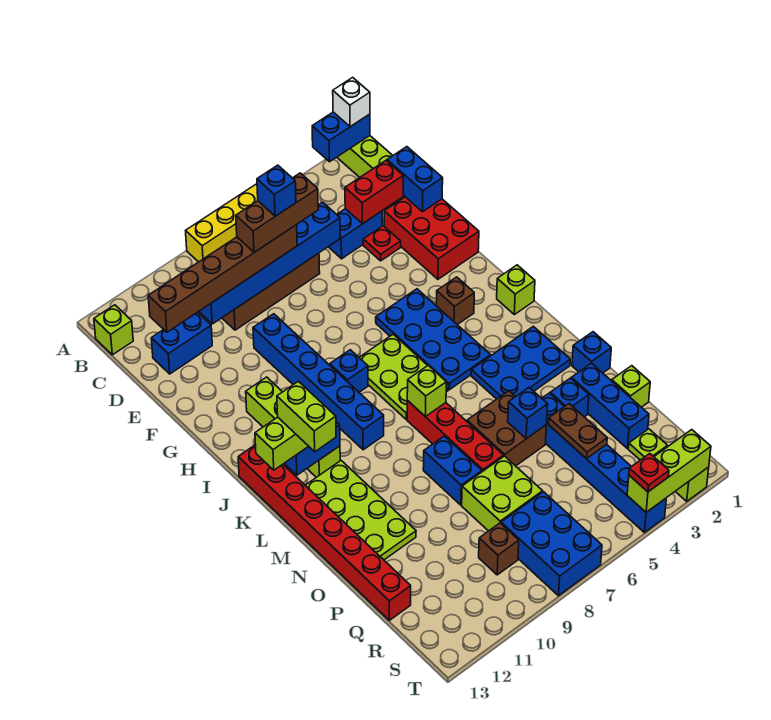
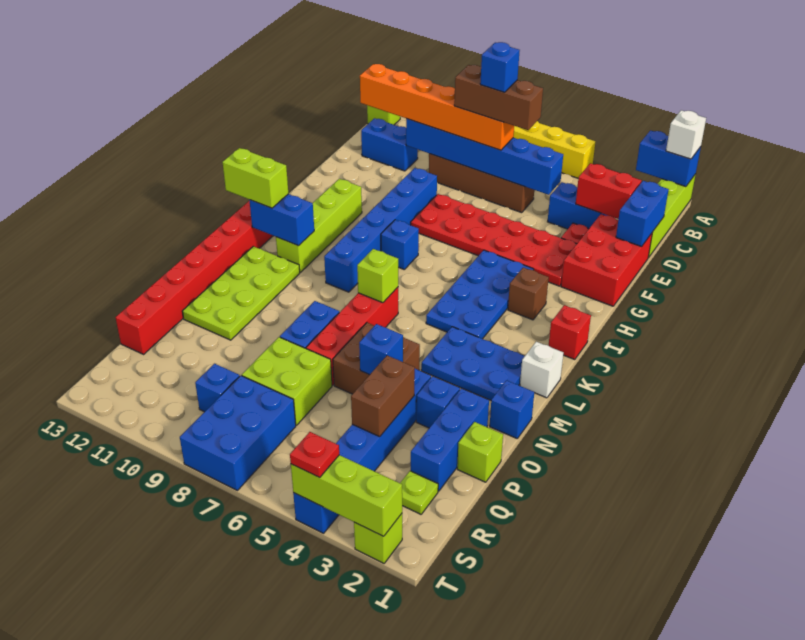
brown 1x6 brick [148,225,297,332] -> orange 1x6 brick [360,64,514,150]
none -> red 2x6 plate [411,194,576,286]
lime 2x3 plate [359,334,448,420] -> none
lime 1x1 brick [497,265,535,315] -> red 1x1 brick [549,305,591,360]
lime 1x2 brick [277,381,336,452] -> none
none -> white 1x1 brick [520,342,564,398]
brown 1x2 plate [548,404,607,459] -> brown 1x2 brick [351,356,415,437]
brown 1x1 brick [479,523,519,575] -> blue 1x1 brick [195,363,240,412]

